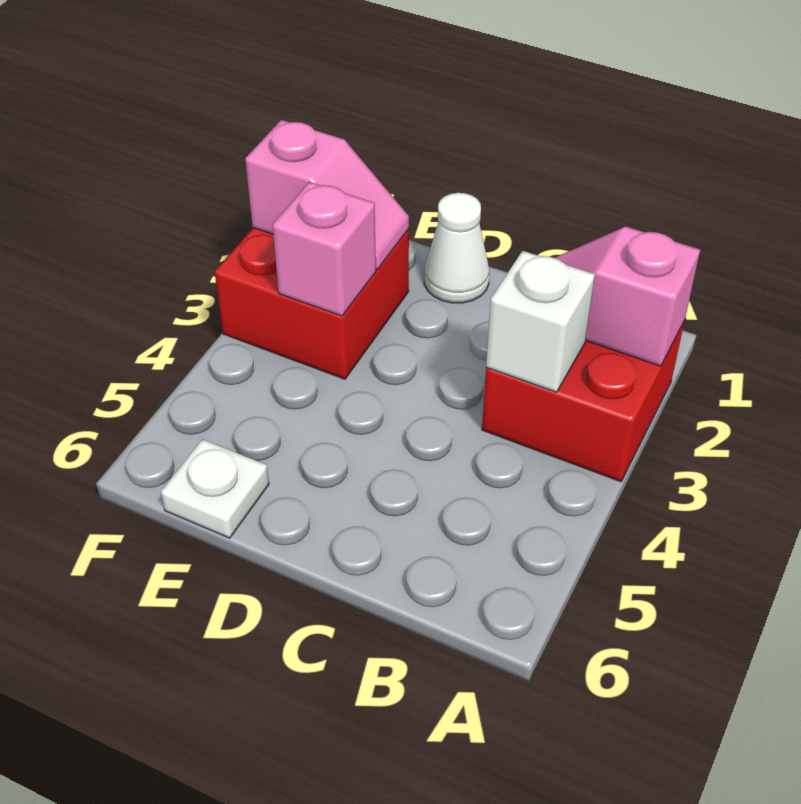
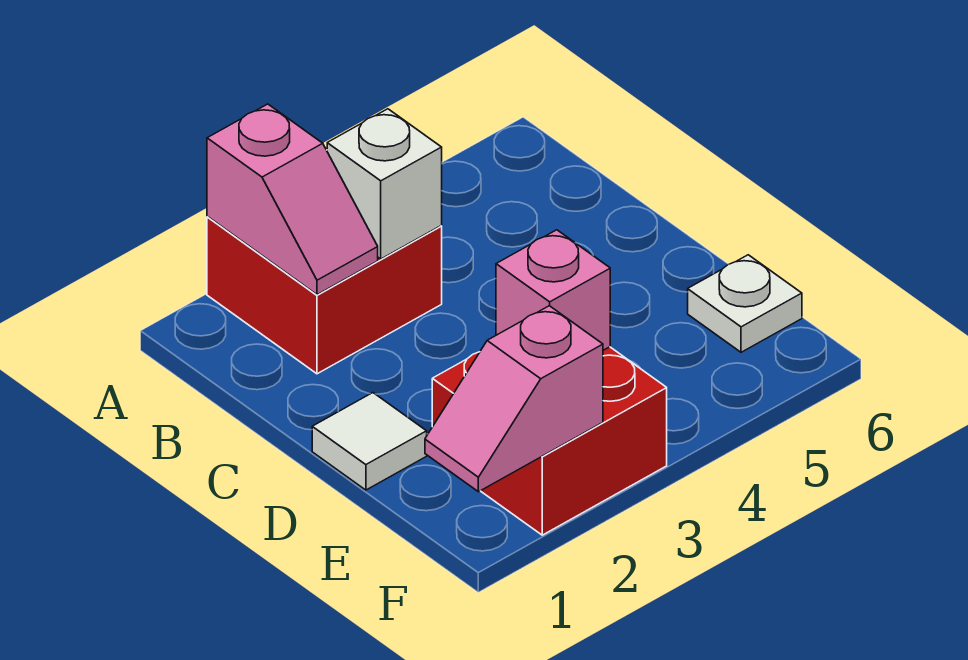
white 1x1 cone [424,193,489,303] -> white 1x1 tile [312,393,427,490]
pink 1x2 slope [245,120,409,269] -> pink 1x2 slope turned to [425,306,603,492]

